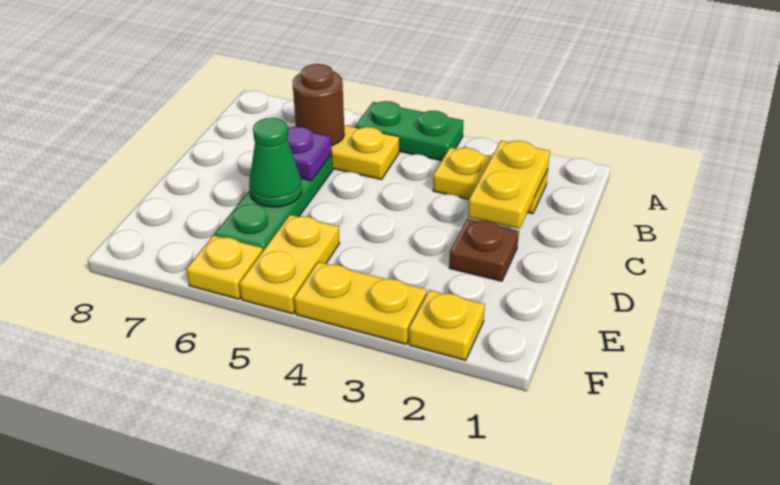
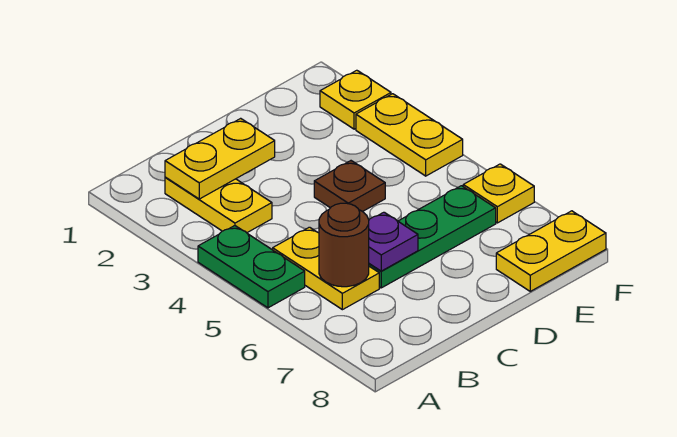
brown 1x1 plate [449,219,519,281] -> brown 1x1 plate moved to [314,161,385,212]
green 1x1 cone [249,118,302,207] -> none
yellow 1x2 plate [239,215,339,314] -> yellow 1x2 plate moved to [496,211,606,291]

